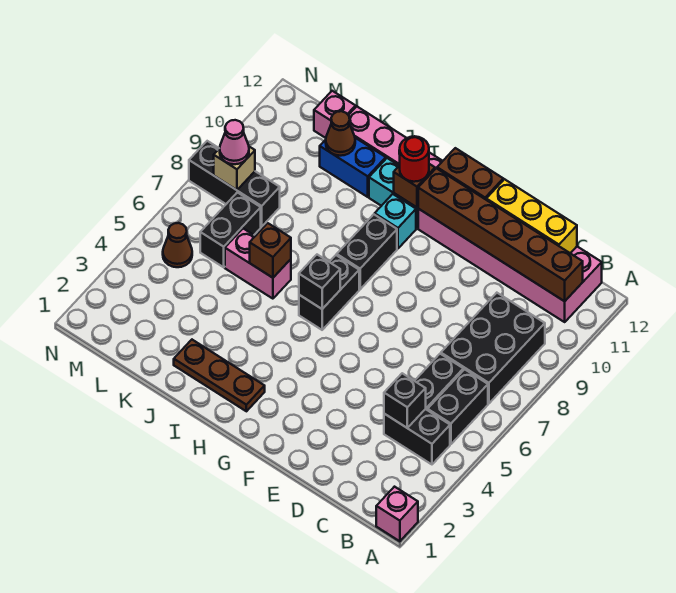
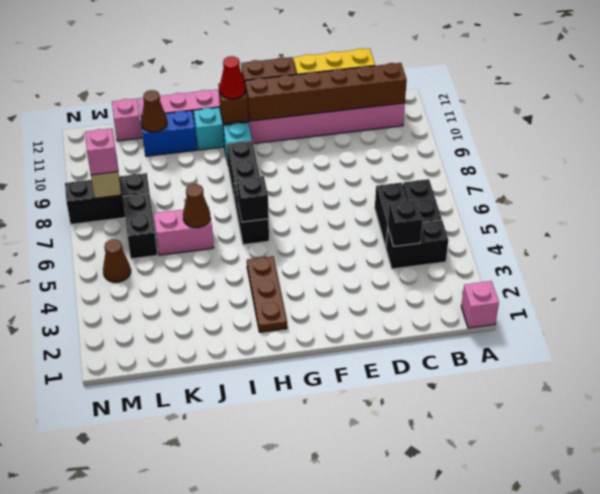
black 2x3 brick [441,293,545,404] -> none
brown 1x3 plate [174,340,265,411] -> brown 1x3 plate turned to [247,256,287,332]
red 1x1 round brick [399,136,429,182] -> red 1x1 cone [220,56,246,99]
brown 1x1 brick [250,223,291,278] -> brown 1x1 cone [183,184,210,228]
pink 1x1 cone [220,120,249,164] -> pink 1x1 brick [85,129,118,175]

